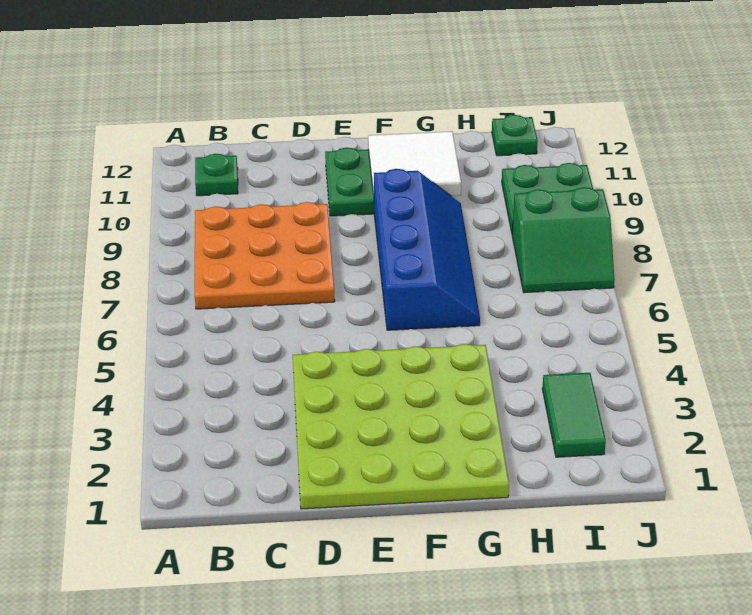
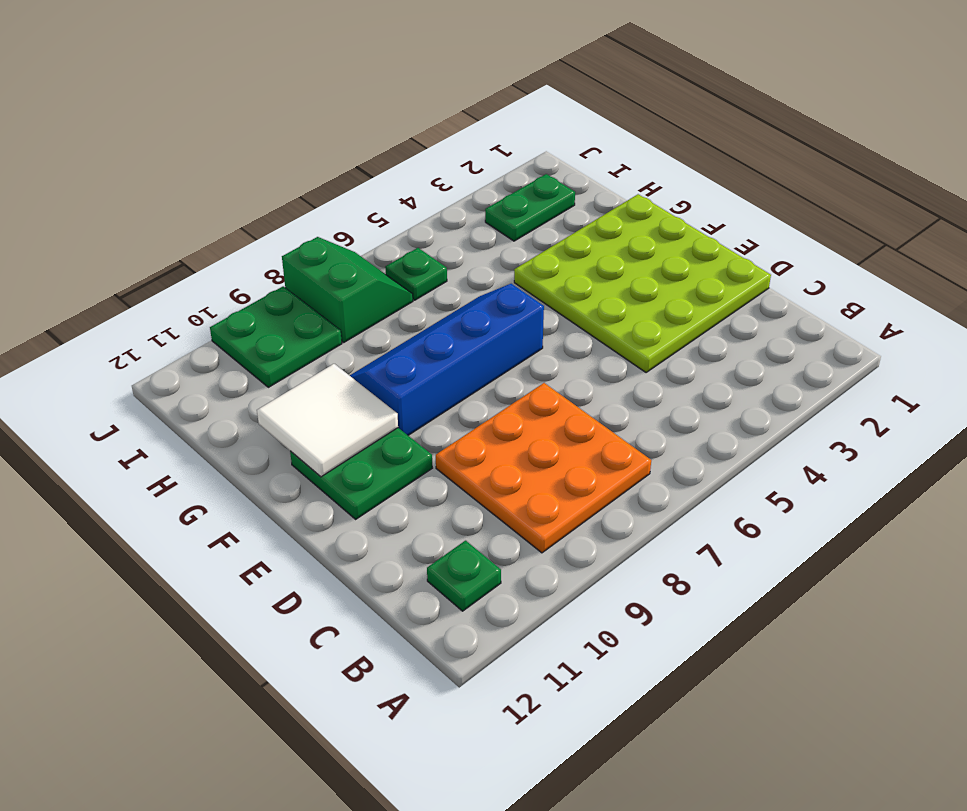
green 1x2 tile [542,373,606,457] -> green 1x2 plate [485,174,575,241]
green 1x1 plate [492,115,538,156] -> green 1x1 plate moved to [385,248,447,300]

